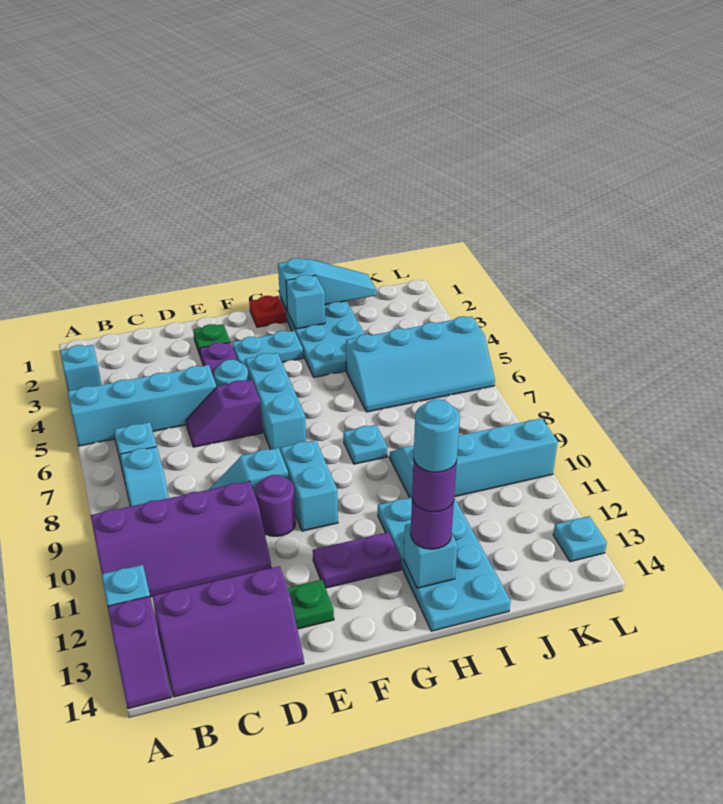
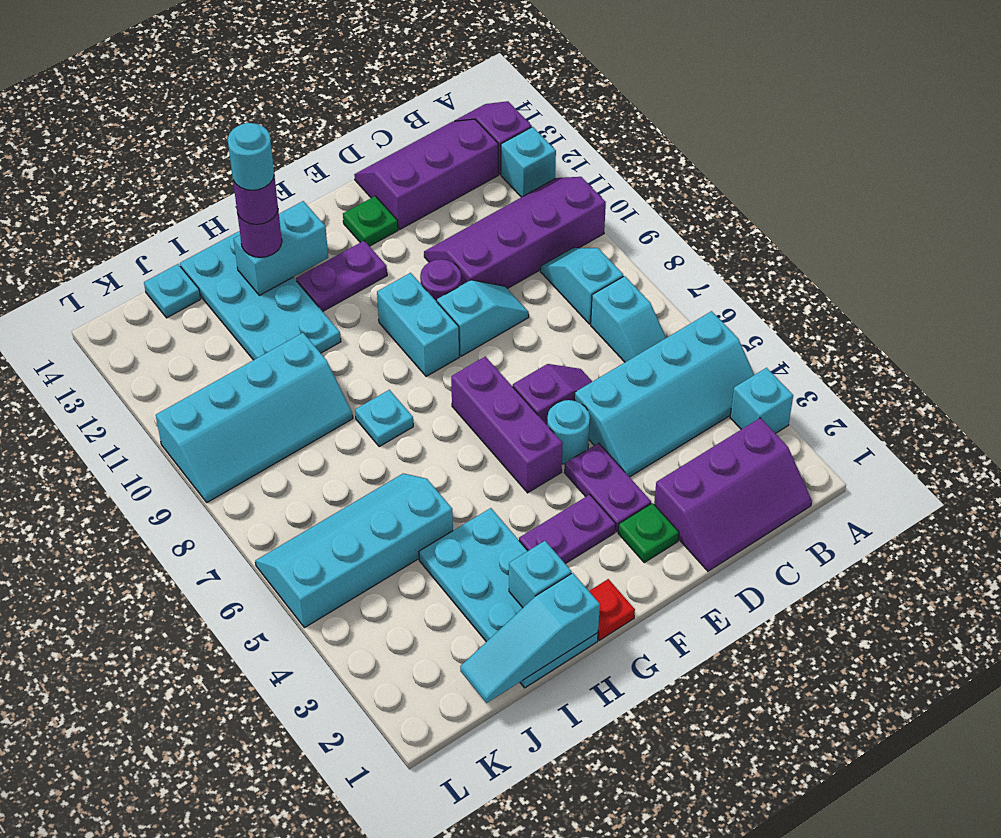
none -> purple 2x3 slope [654,418,812,571]
cyan 1x2 plate [232,331,303,366] -> purple 1x2 plate [519,495,616,564]
cyan 1x3 brick [245,353,306,452] -> purple 1x3 brick [451,356,563,493]
cyan 1x1 brick [404,524,458,588] -> cyan 1x2 brick [234,201,328,295]
cyan 1x1 plate [553,516,607,562] -> cyan 1x1 plate moved to [144,264,201,318]

